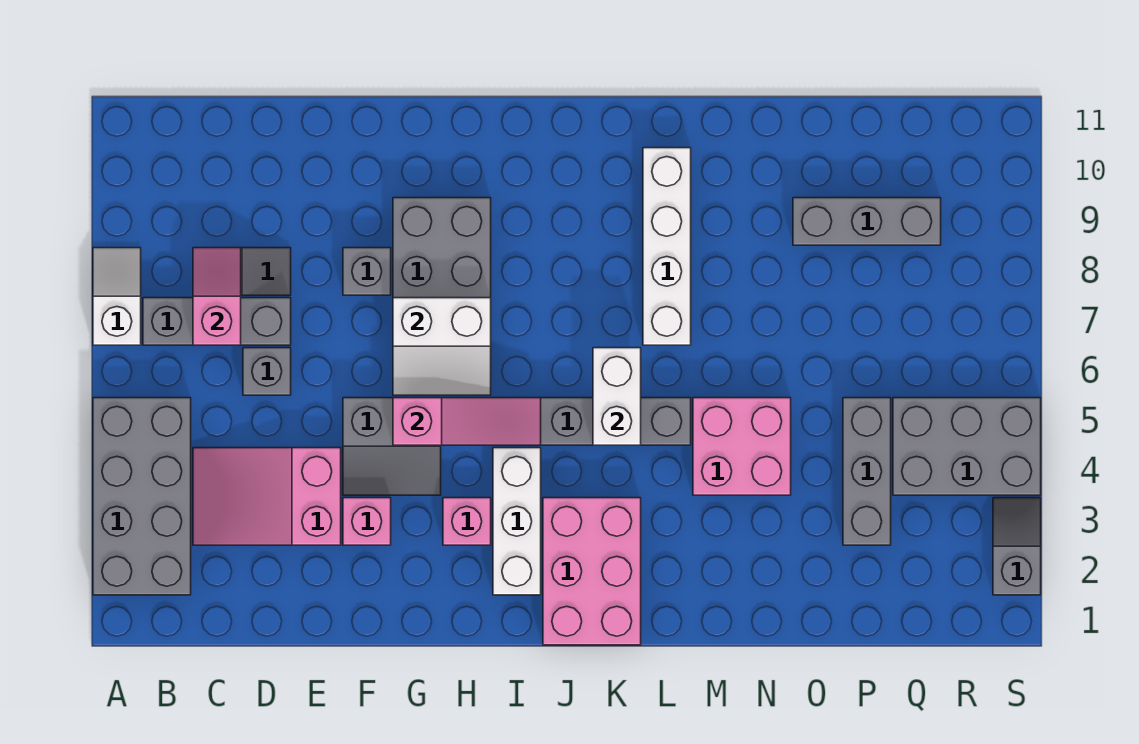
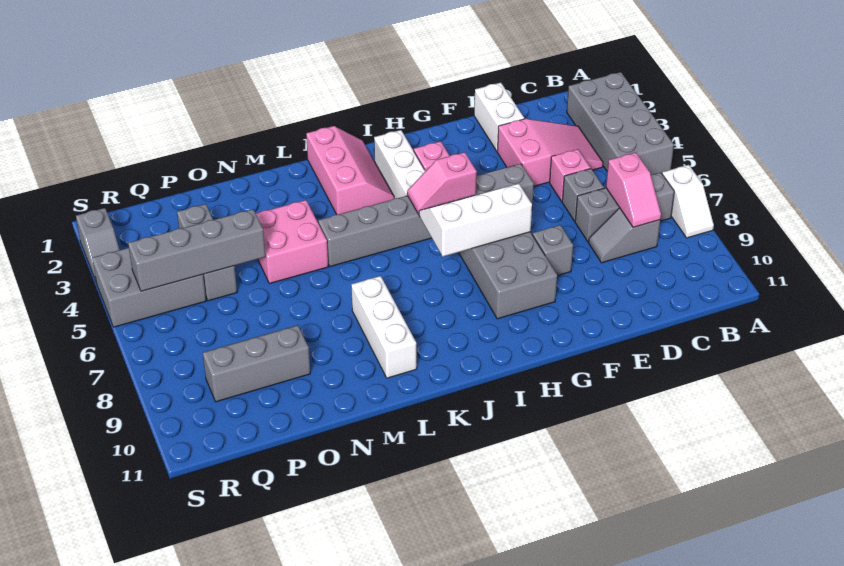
pink 1x1 brick [343,498,391,545] -> pink 1x1 brick moved to [550,149,590,201]
pink 1x3 slope [393,398,541,445] -> pink 1x2 slope [407,152,477,214]
white 2x2 slope [393,298,491,395] -> white 2x3 slope [419,184,532,257]
pink 2x3 brick [543,498,641,645] -> pink 2x3 slope [306,126,394,215]
white 1x2 brick [593,348,641,445] -> white 1x2 brick moved to [474,83,524,151]
white 1x4 brick [643,148,691,345] -> white 1x3 brick [351,276,417,378]
none -> grey 1x4 brick [128,209,266,291]

